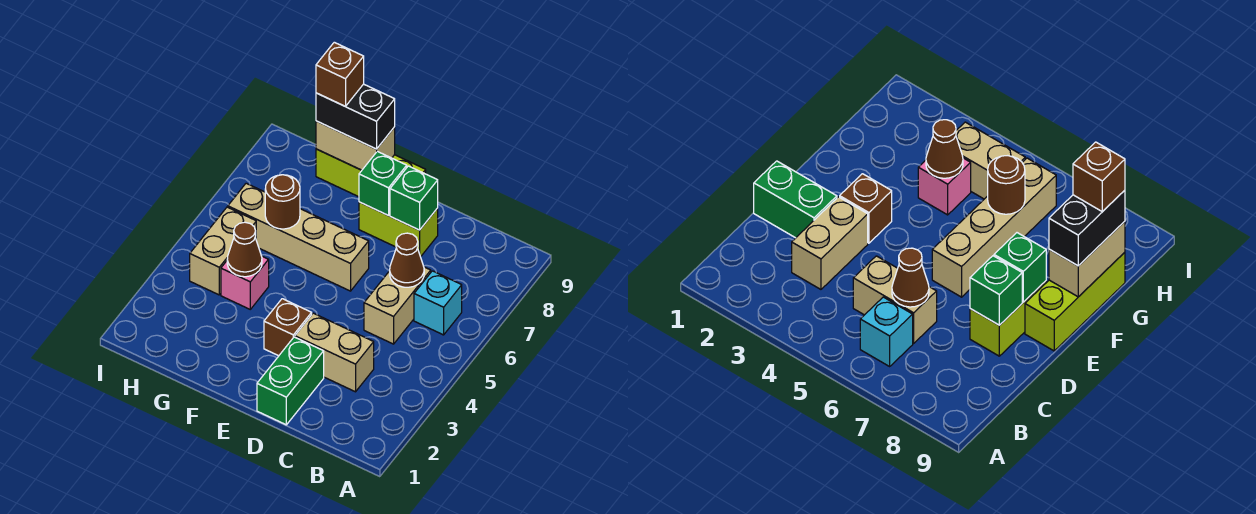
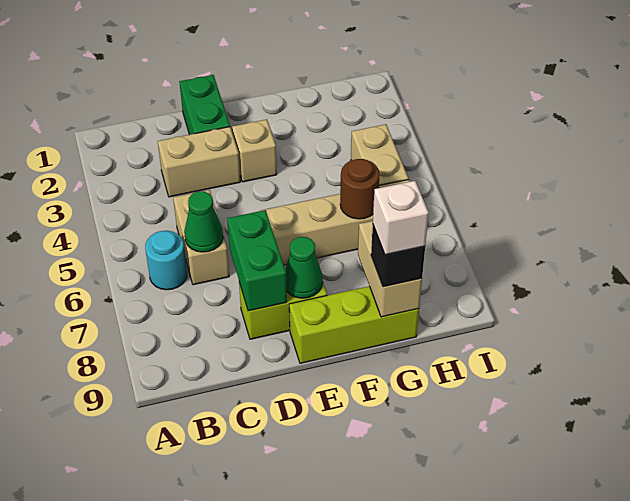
cyan 1x1 brick [414,271,462,335] -> cyan 1x1 round brick [145,231,187,290]
brown 1x1 cone [390,233,424,287] -> green 1x1 cone [184,191,223,252]
green 1x1 brick [390,166,438,230] -> green 1x2 brick [227,210,287,311]
brown 1x1 brick [264,299,312,356] -> tan 1x1 brick [232,119,277,182]
green 1x1 brick [359,151,407,215] -> green 1x1 cone [285,237,323,298]
tan 1x2 brick [316,121,395,170] -> tan 1x2 brick turned to [358,221,422,317]
black 1x2 brick [316,84,395,149] -> black 1x1 brick [371,225,425,287]
pink 1x1 brick [221,256,269,309] -> none
brown 1x1 cone [227,222,262,277] -> none
brown 1x1 brick [316,42,364,107] -> white 1x1 brick [373,181,429,255]

